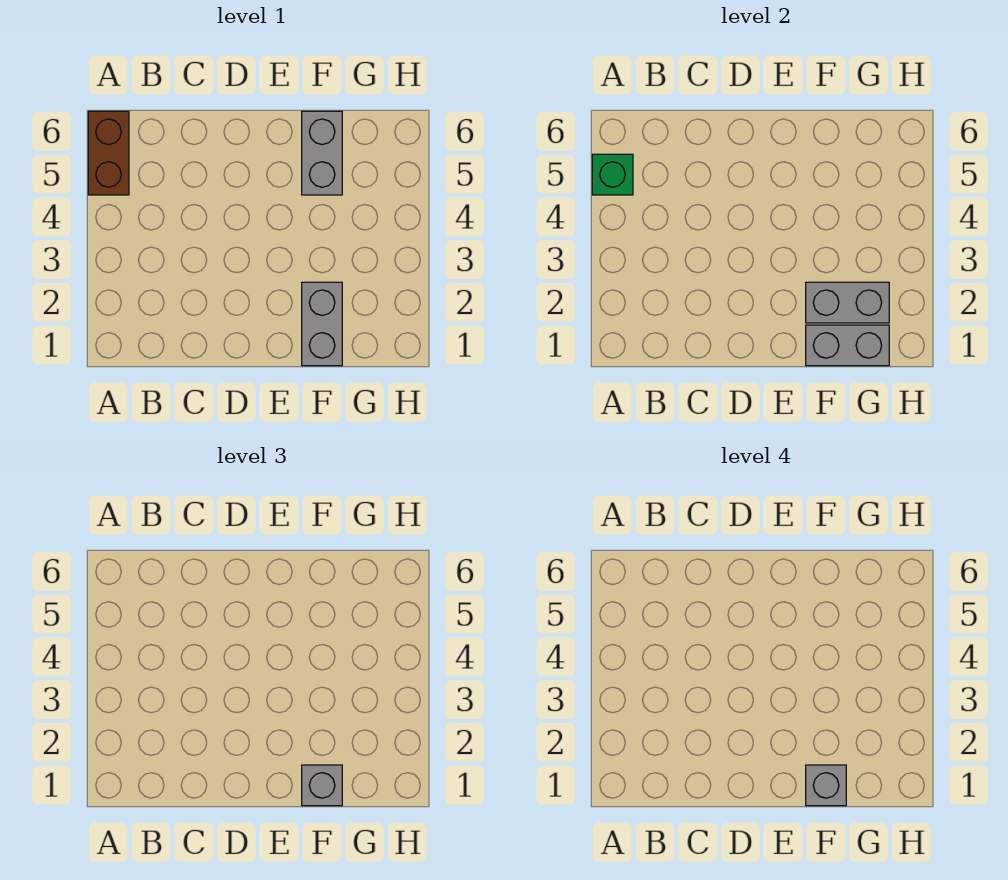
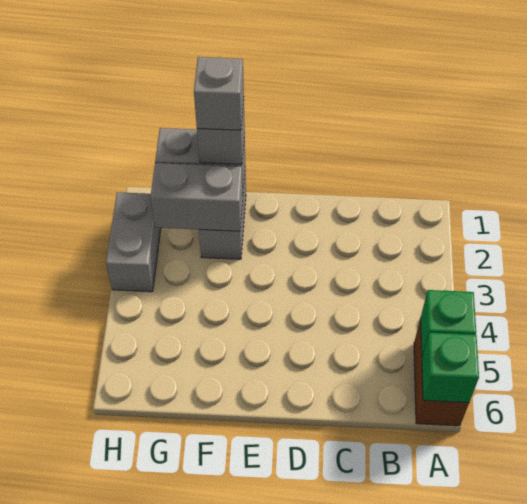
none -> green 1x1 brick [422,332,479,403]
grey 1x2 brick [302,111,342,195] -> grey 1x2 brick moved to [106,192,161,292]

